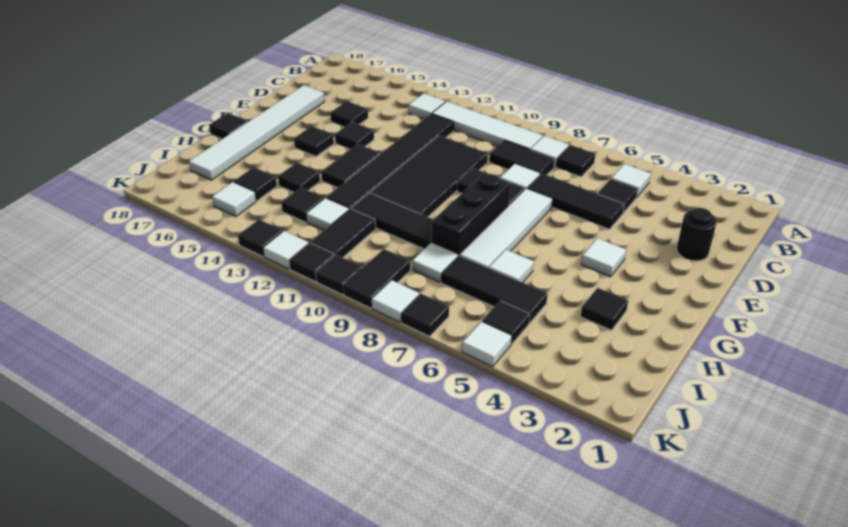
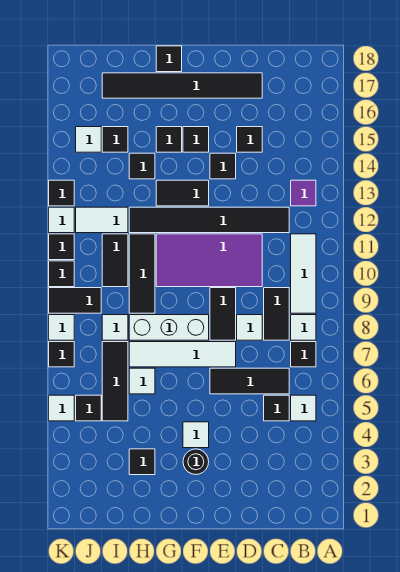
white 1x4 tile [432,101,543,149] -> white 1x3 tile [291,234,316,313]
white 1x1 tile [409,93,445,119] -> purple 1x1 tile [291,180,316,206]
black 1x1 round brick [677,208,717,261] -> black 1x1 round brick moved to [183,449,209,475]
black 1x3 tile [527,173,624,229] -> black 1x3 tile turned to [210,368,289,394]
black 2x4 tile [371,135,488,217] -> purple 2x4 tile [156,234,262,287]
white 1x6 tile [189,85,325,180] -> black 1x6 tile [102,73,262,98]
black 1x3 brick [432,173,511,256] -> white 1x3 brick [129,315,209,340]
black 1x2 tile [311,209,376,258] -> black 1x2 tile turned to [102,234,128,287]
white 1x1 tile [306,198,349,230] -> white 1x2 tile [76,207,128,233]
black 1x1 tile [281,187,324,222] -> black 1x1 tile moved to [156,127,182,152]

